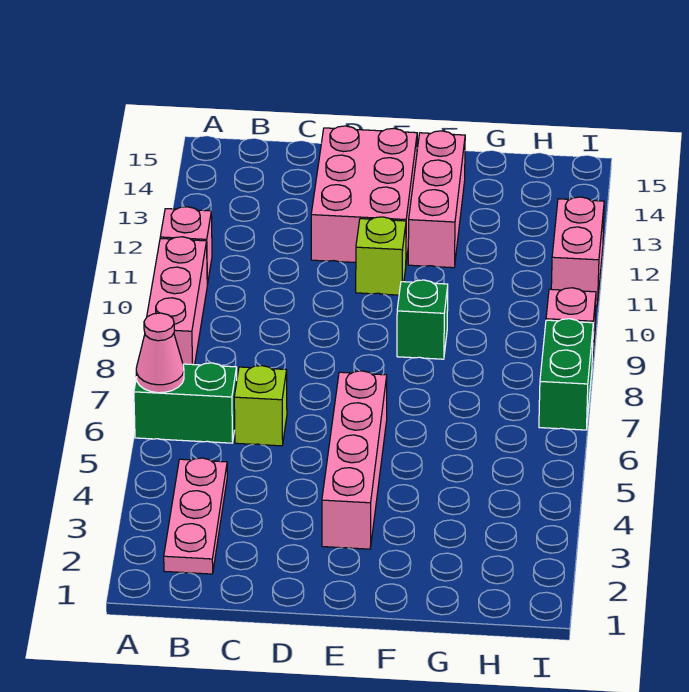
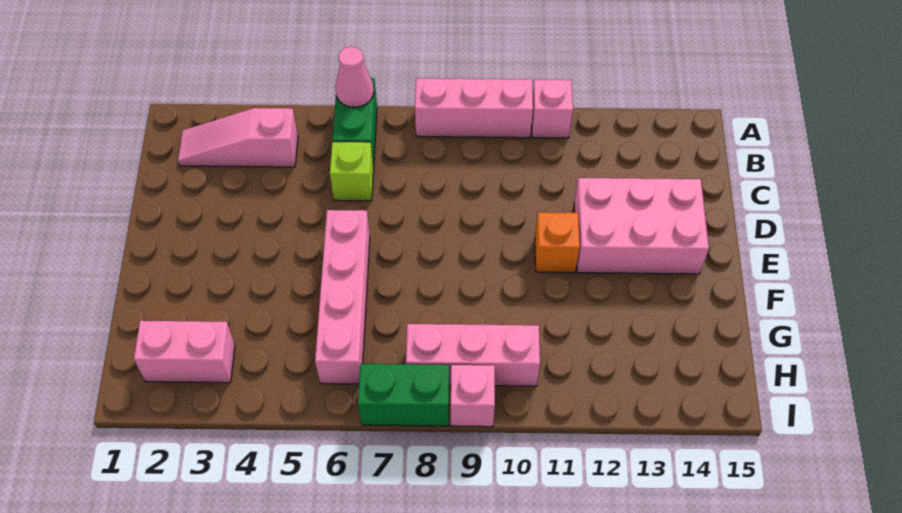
pink 1x3 plate [164,458,227,574] -> pink 1x3 slope [178,108,298,167]
pink 1x4 brick [322,371,387,549] -> pink 1x4 brick turned to [315,210,370,384]
lime 1x1 brick [356,217,406,295] -> orange 1x1 brick [535,212,580,273]
green 1x1 brick [397,280,448,359] -> none
pink 1x3 brick [408,131,465,268] -> pink 1x3 brick moved to [406,324,540,386]
pink 1x2 brick [551,197,604,306] -> pink 1x2 brick moved to [134,321,235,383]

